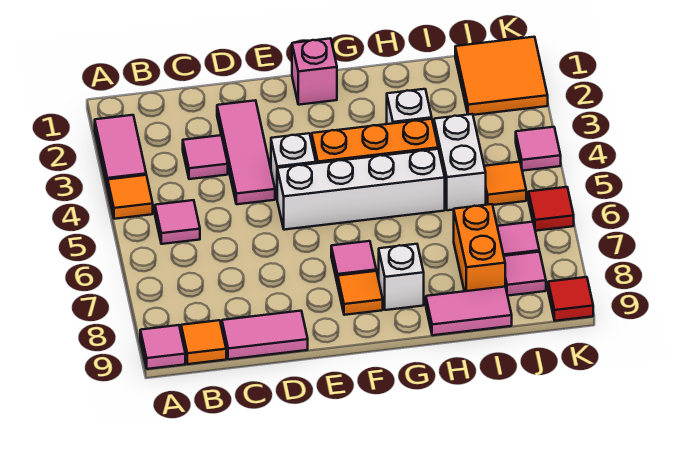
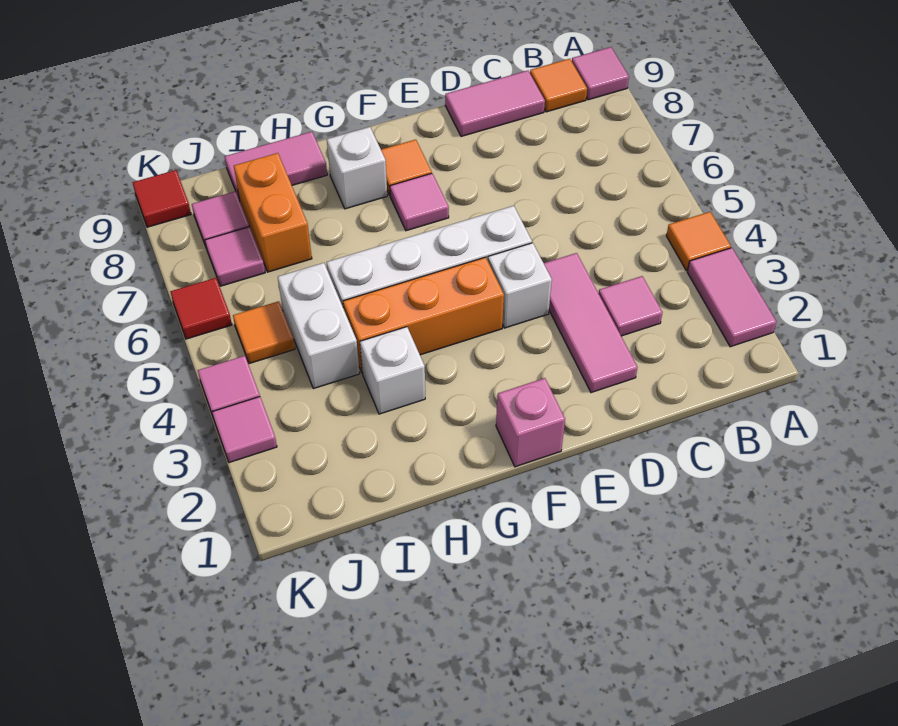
pink 1x1 tile [155,200,200,244] -> pink 1x1 tile moved to [212,397,277,463]
orange 2x2 tile [455,37,548,115] -> none

